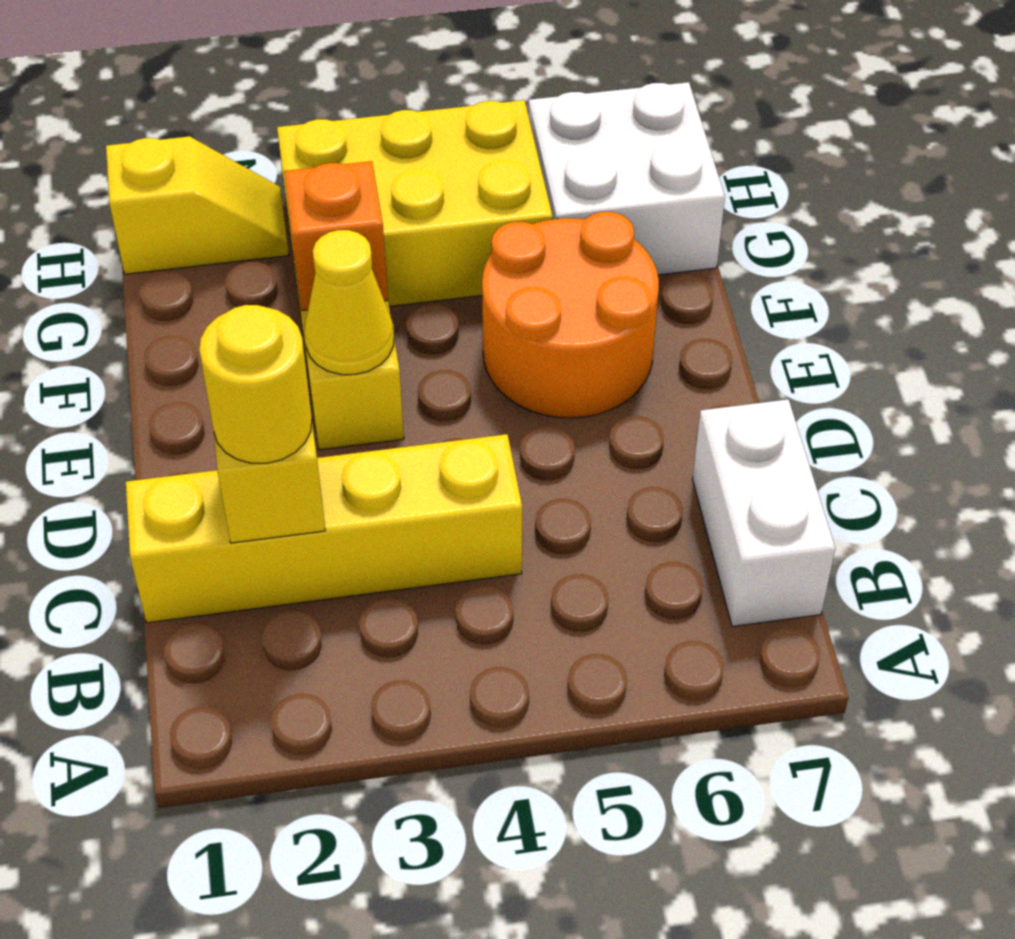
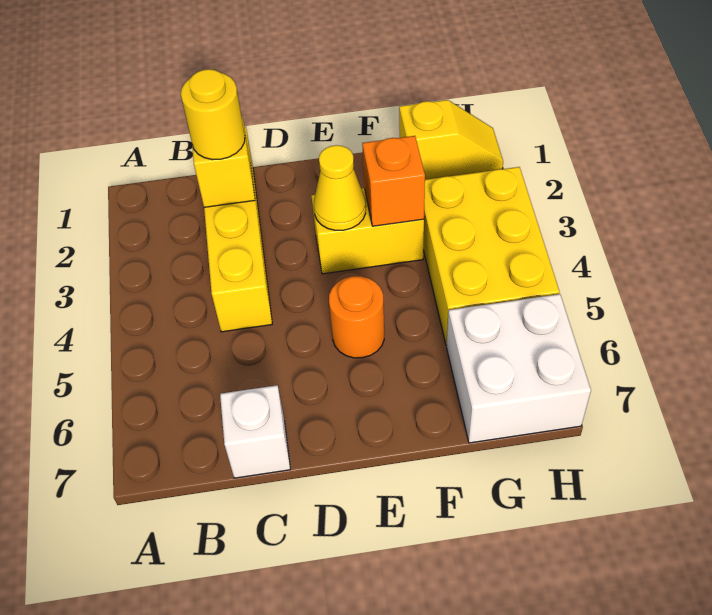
white 1x2 brick [692,399,835,627] -> white 1x1 brick [220,385,290,478]
orange 2x2 round brick [482,212,659,418] -> orange 1x1 round brick [329,276,384,358]
yellow 1x2 slope [106,136,289,274] -> yellow 1x2 slope turned to [399,100,503,180]

